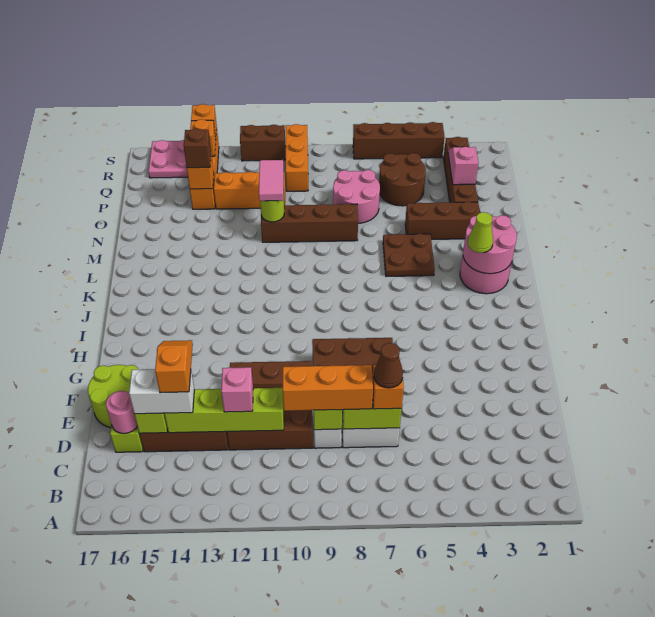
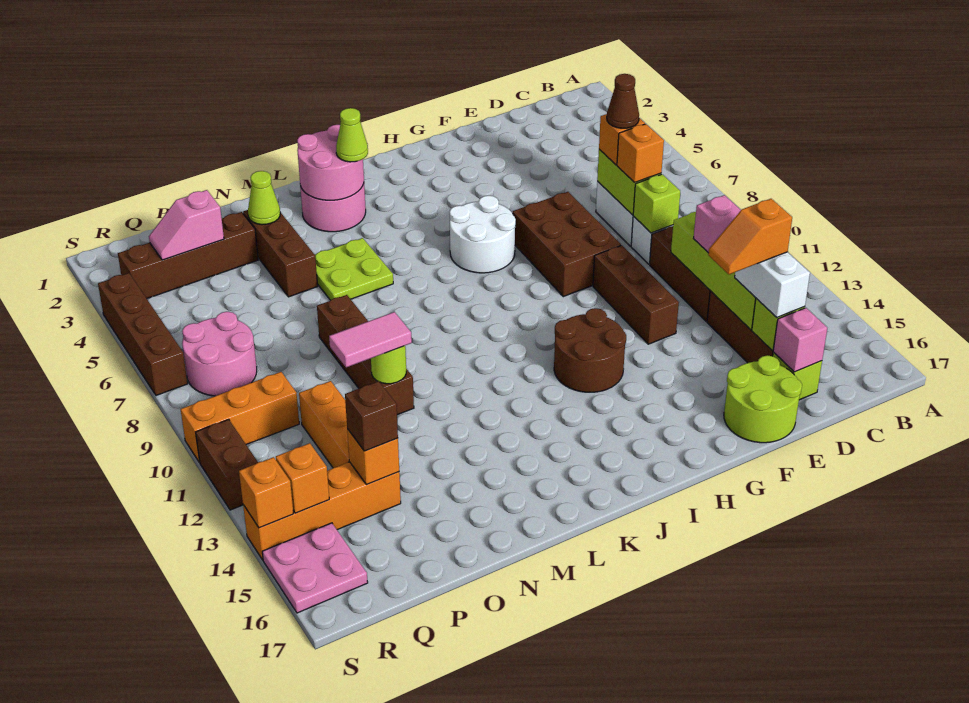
orange 1x3 brick [283,365,373,411] -> orange 1x1 brick [617,124,664,183]
pink 1x1 round brick [106,391,137,434] -> pink 1x1 brick [773,308,827,372]
none -> white 2x2 round brick [449,196,516,273]
brown 2x2 plate [383,234,435,277] -> lime 2x2 plate [315,238,393,300]
none -> lime 1x1 cone [248,171,280,225]
pink 2x2 round brick [333,170,380,223] -> pink 2x2 round brick moved to [182,312,257,396]
brown 2x2 round brick [379,153,426,206] -> brown 2x2 round brick moved to [554,308,626,392]

